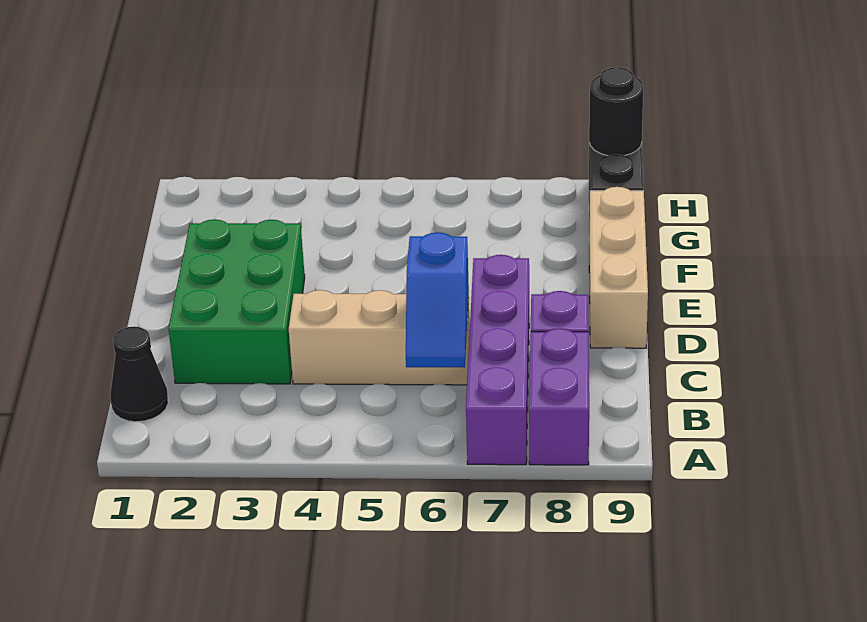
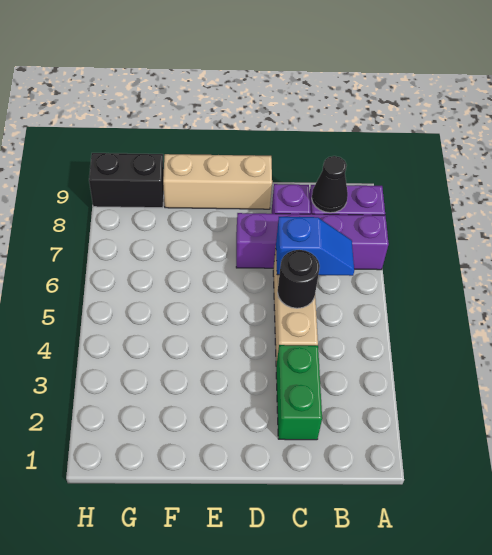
black 1x1 cone [110,327,168,422] -> black 1x1 cone moved to [312,156,348,213]
green 2x3 brick [168,219,305,384] -> green 1x2 brick [276,345,322,440]
black 1x1 round brick [589,67,643,156] -> black 1x1 round brick moved to [278,250,320,308]

